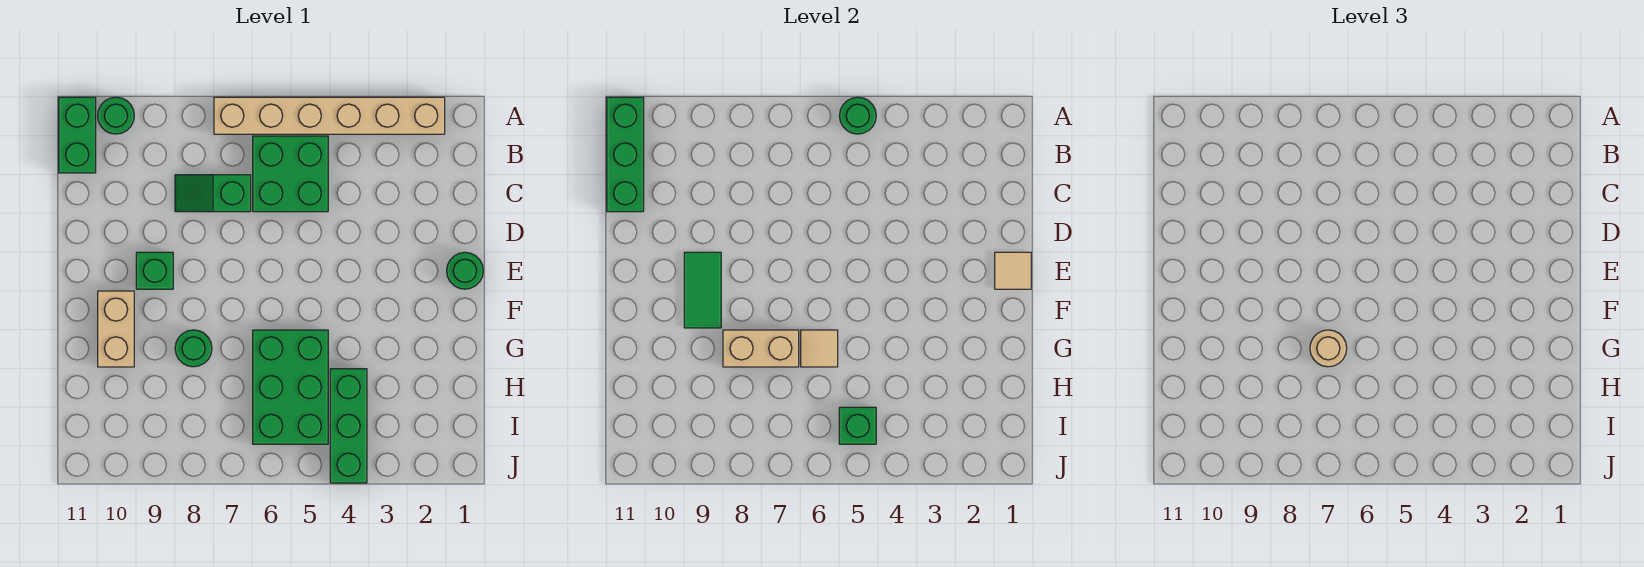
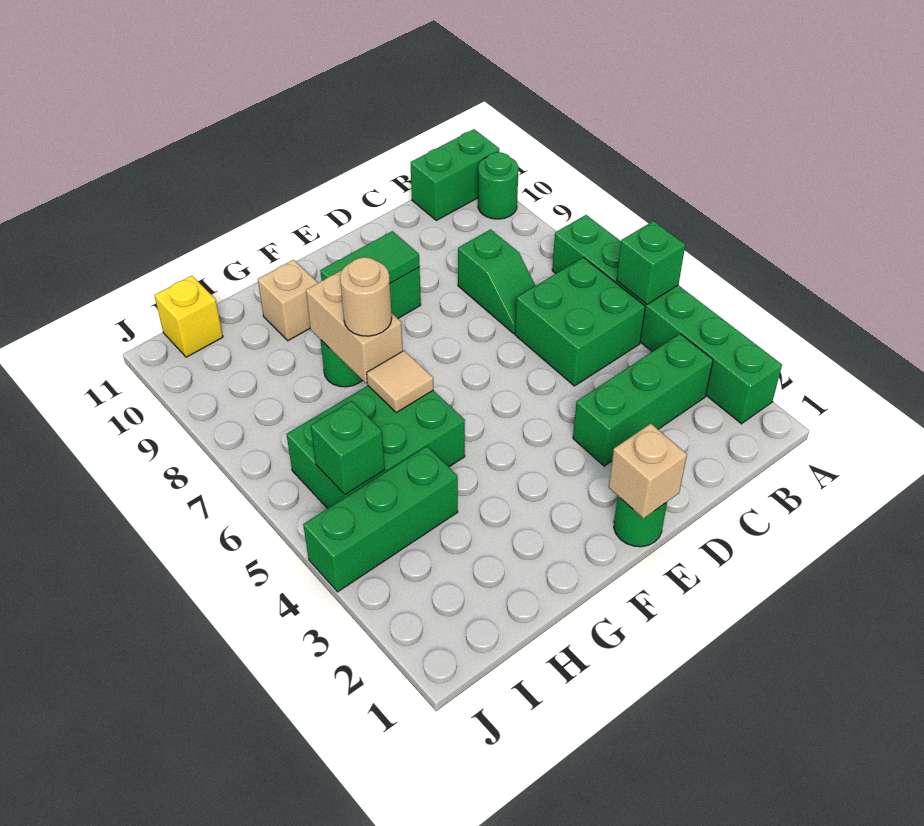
tan 1x6 brick [214,97,445,134] -> green 1x6 brick [552,215,782,424]
green 1x1 round brick [839,97,876,134] -> green 1x1 brick [616,221,685,304]
green 1x3 brick [607,97,644,212] -> green 1x3 brick moved to [573,334,713,466]
green 1x2 slope [175,175,251,212] -> green 1x2 slope turned to [458,229,535,333]
tan 1x1 tile [995,252,1031,289] -> tan 1x1 brick [609,424,687,518]
tan 1x2 brick [98,291,134,367] -> tan 1x1 brick [258,260,318,341]
none -> yellow 1x1 brick [154,276,223,357]

